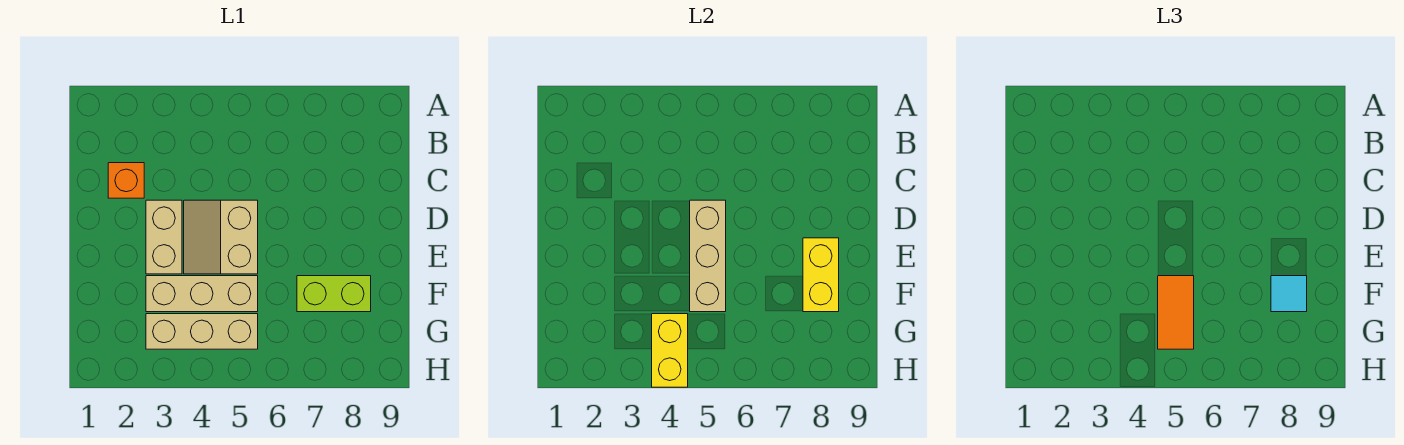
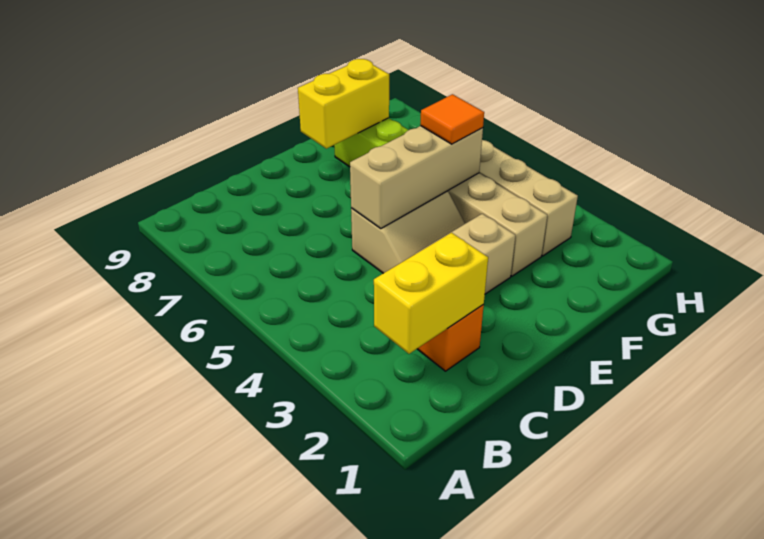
orange 1x2 tile [1158,276,1194,349] -> orange 1x1 tile [420,94,484,144]
cyan 1x1 tile [1271,276,1307,312] -> none
yellow 1x2 brick [652,314,688,387] -> yellow 1x2 brick moved to [374,233,488,354]

